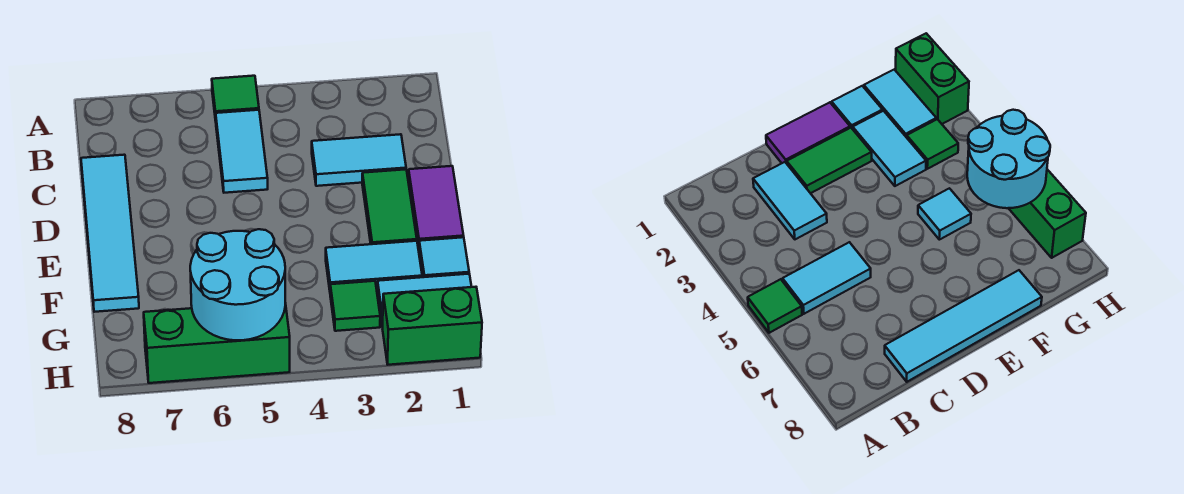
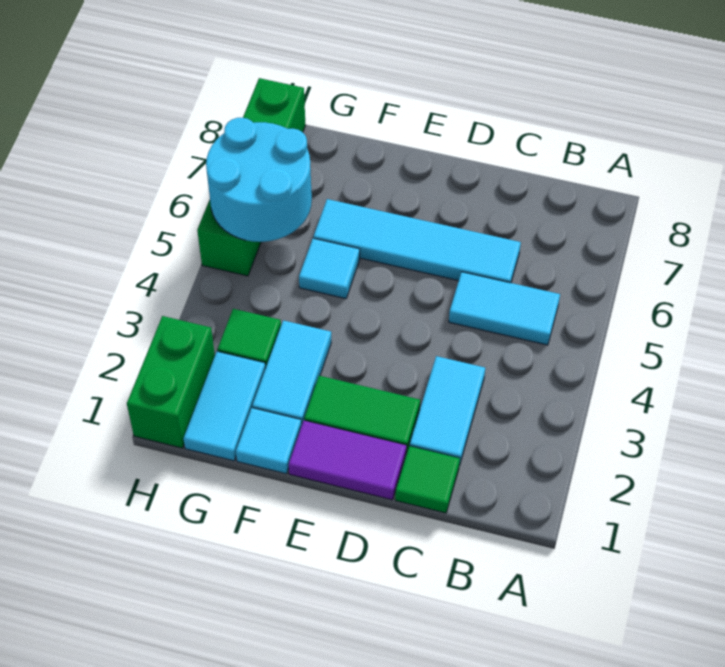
green 1x1 tile [212,76,259,121] -> green 1x1 tile moved to [395,446,460,513]
cyan 1x4 tile [81,155,139,312] -> cyan 1x4 tile moved to [313,199,521,283]
green 1x3 brick [144,303,290,383] -> green 1x4 brick [197,78,305,276]

